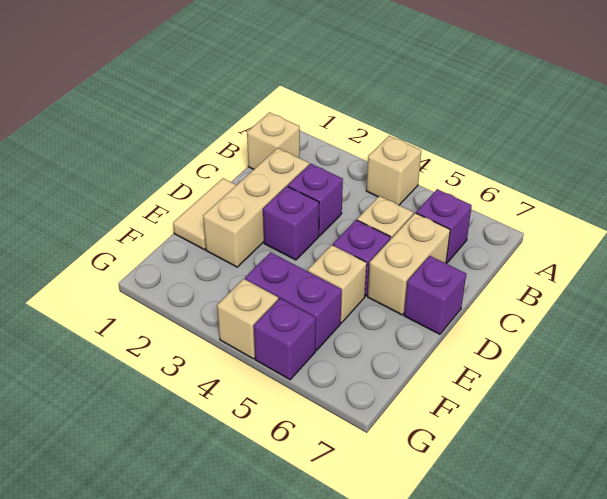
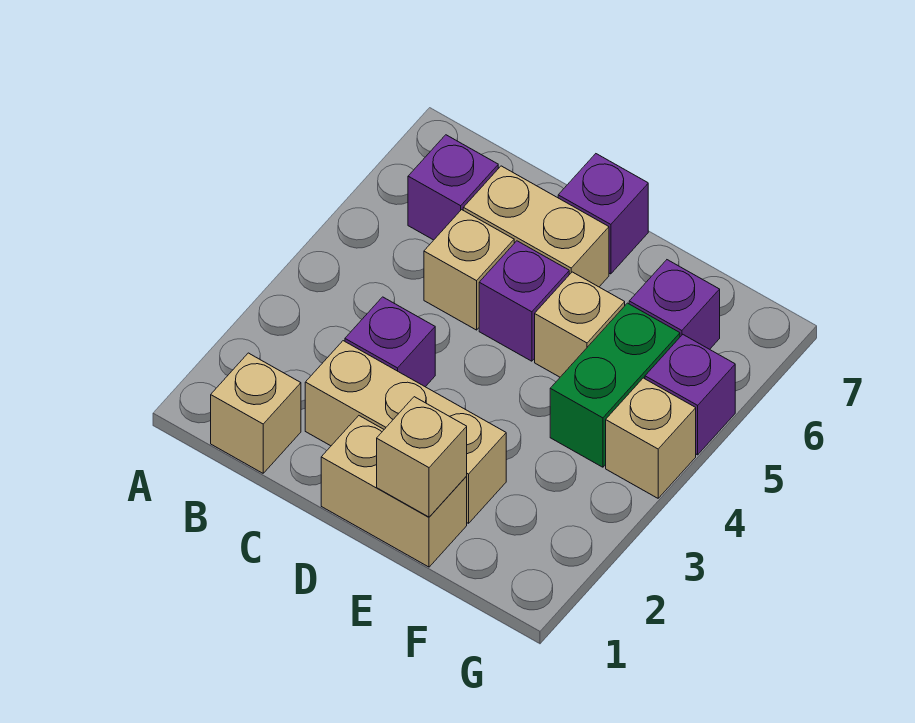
tan 1x1 brick [366,136,421,205] -> tan 1x1 brick moved to [377,397,467,517]
tan 1x2 tile [173,178,236,250] -> tan 1x2 brick [321,416,467,567]
purple 1x1 brick [263,186,319,260] -> purple 1x1 brick moved to [629,260,720,349]
purple 1x2 brick [245,252,342,351] -> green 1x2 brick [550,303,680,467]

